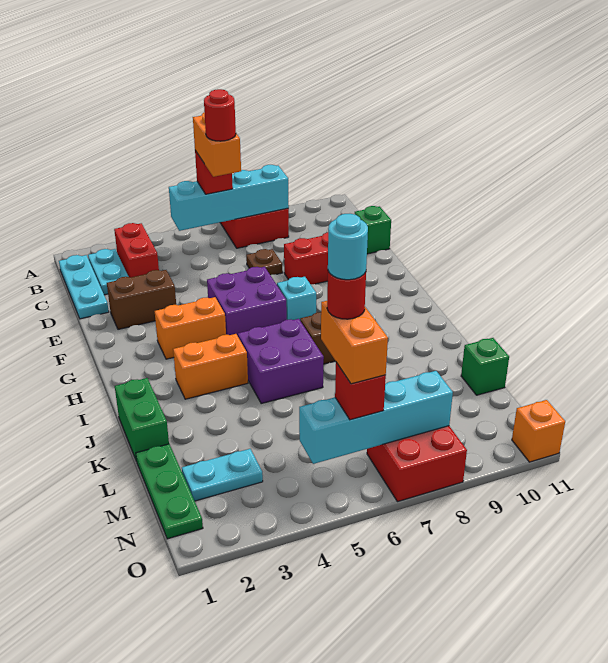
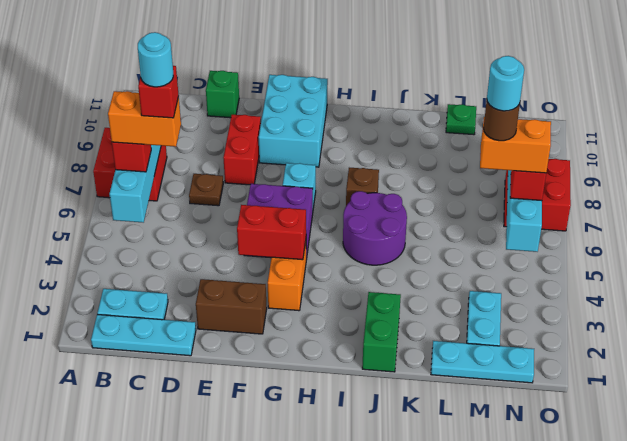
red 1x2 brick [114,223,159,278] -> red 1x2 brick moved to [237,205,306,260]
red 1x1 round brick [204,89,236,141] -> red 1x1 brick [138,66,179,118]
none -> cyan 1x1 round brick [138,32,173,87]
brown 1x2 brick [107,270,176,329] -> brown 1x2 brick turned to [196,279,267,334]
none -> cyan 2x3 brick [259,75,328,167]
orange 1x2 brick [173,334,248,399] -> none
purple 2x2 brick [238,319,324,403] -> purple 2x2 round brick [343,191,407,265]
green 1x2 brick [115,378,169,461] -> green 1x2 brick turned to [362,292,401,372]
green 1x3 plate [136,444,203,539] -> cyan 1x3 plate [431,341,534,383]
green 1x1 brick [461,338,509,395] -> green 1x1 plate [446,104,476,135]
red 1x1 round brick [327,271,366,319] -> brown 1x1 round brick [484,101,520,141]
orange 1x1 brick [512,400,565,462] -> none

